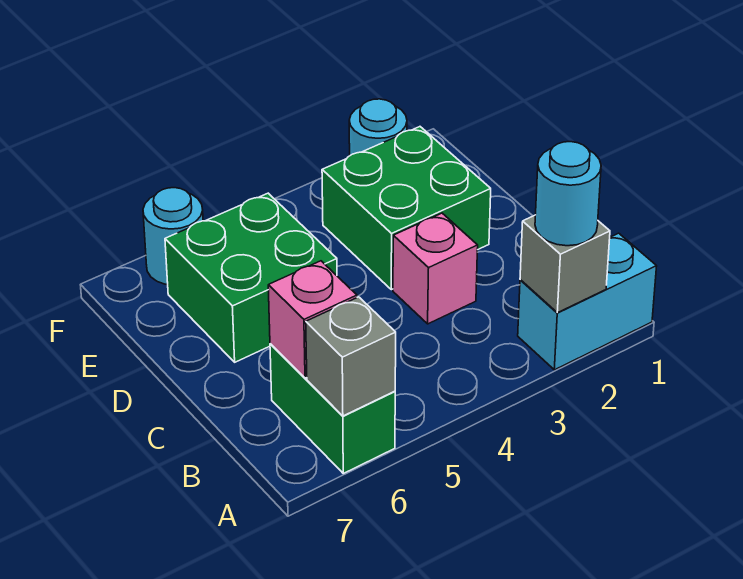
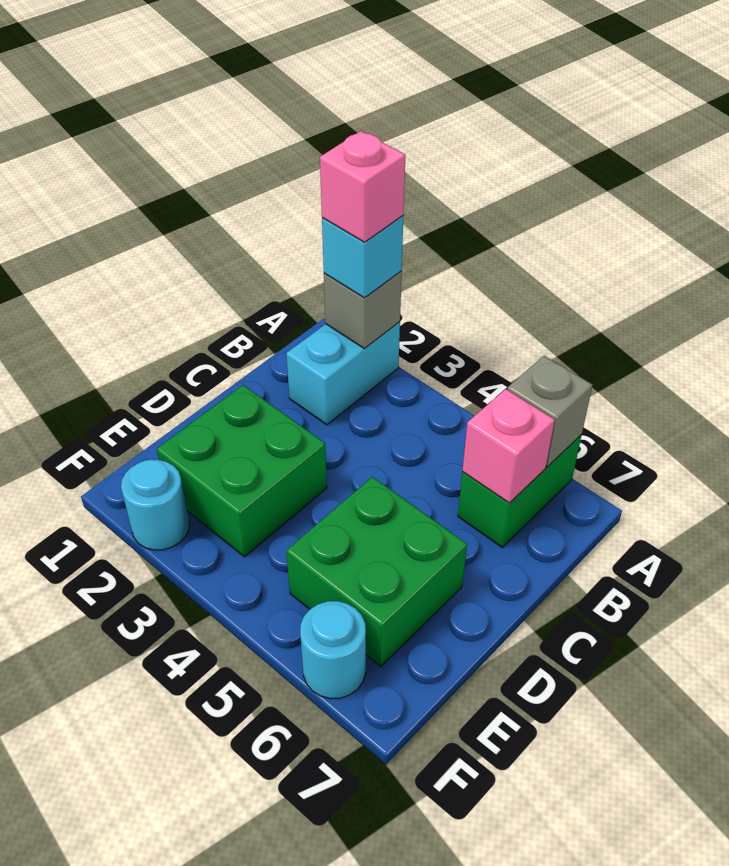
cyan 1x2 brick [518,233,657,370] -> cyan 1x2 brick turned to [286,322,400,425]
cyan 1x1 round brick [535,142,601,246] -> cyan 1x1 brick [322,216,403,298]
pink 1x1 brick [393,213,478,324] -> pink 1x1 brick moved to [320,131,405,242]

